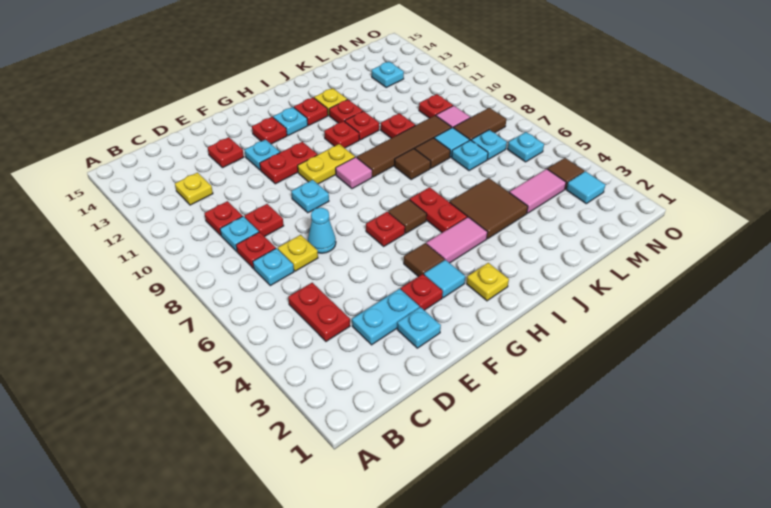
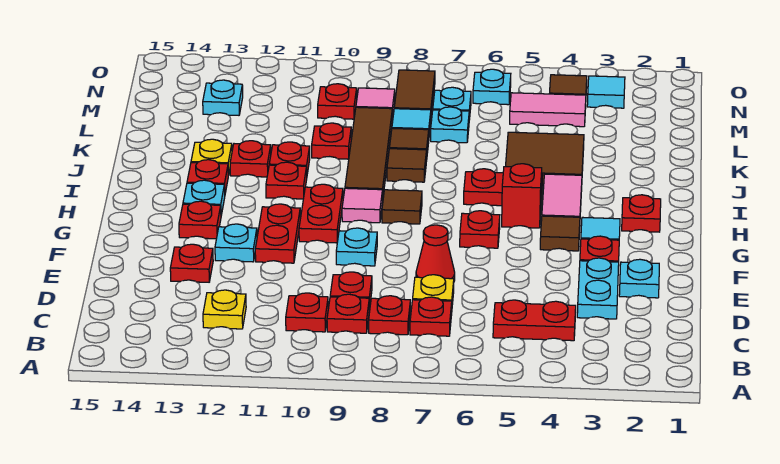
cyan 1x1 plate [253,248,294,286] -> red 1x1 plate [410,297,452,336]
cyan 1x1 plate [220,216,259,251] -> red 1x1 plate [327,294,369,333]
cyan 1x1 cone [308,208,336,253] -> red 1x1 cone [416,225,455,281]
yellow 1x2 plate [298,144,355,184] -> red 1x2 plate [299,184,343,243]
yellow 1x1 plate [467,263,509,301] -> red 1x1 plate [622,195,661,232]
none -> red 1x1 brick [502,164,542,228]
brown 1x1 tile [388,199,427,233] -> brown 1x1 tile moved to [382,190,422,224]
pink 1x2 tile [509,169,566,213] -> pink 1x2 tile turned to [510,93,586,127]

